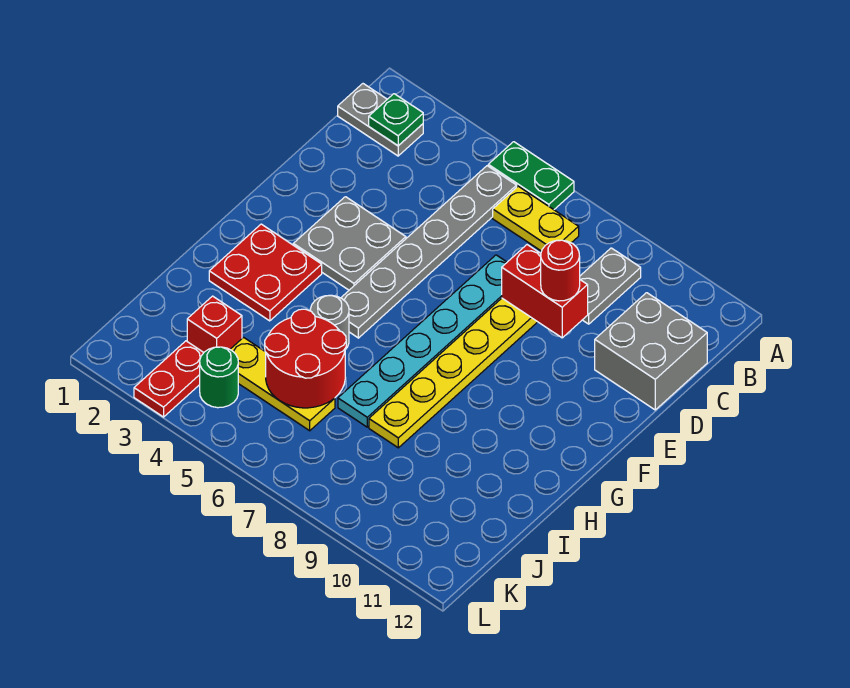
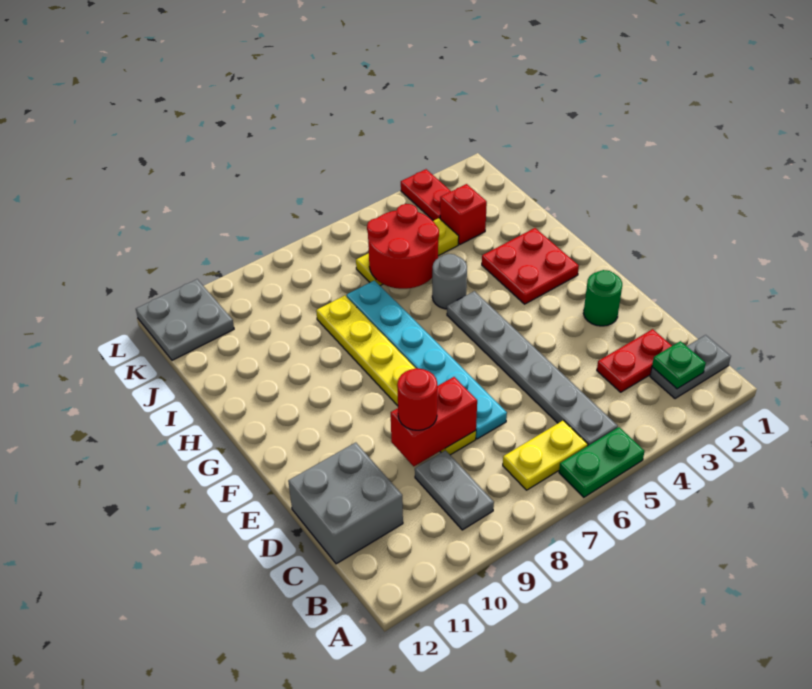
none -> red 1x2 plate [597,329,672,392]
grey 2x2 plate [293,197,406,290] -> grey 2x2 plate moved to [136,279,234,360]
green 1x1 round brick [200,347,238,408] -> green 1x1 round brick moved to [584,270,622,326]

